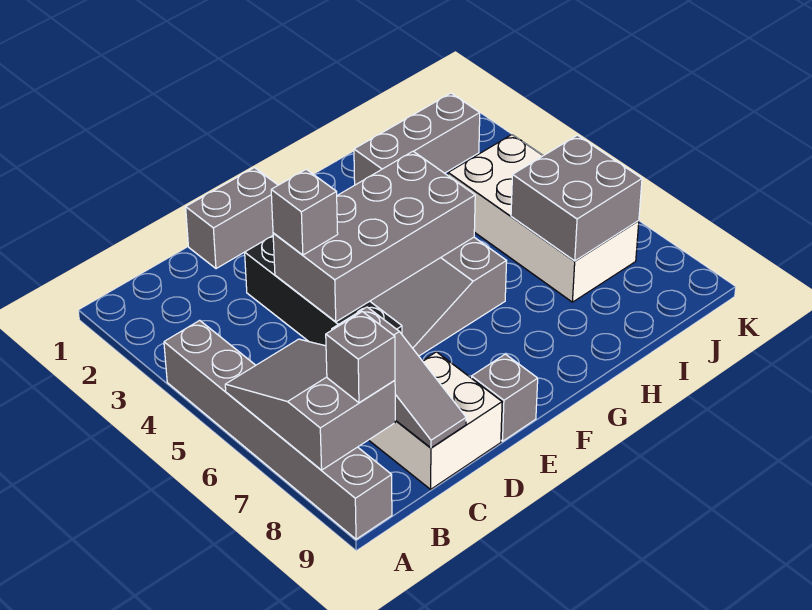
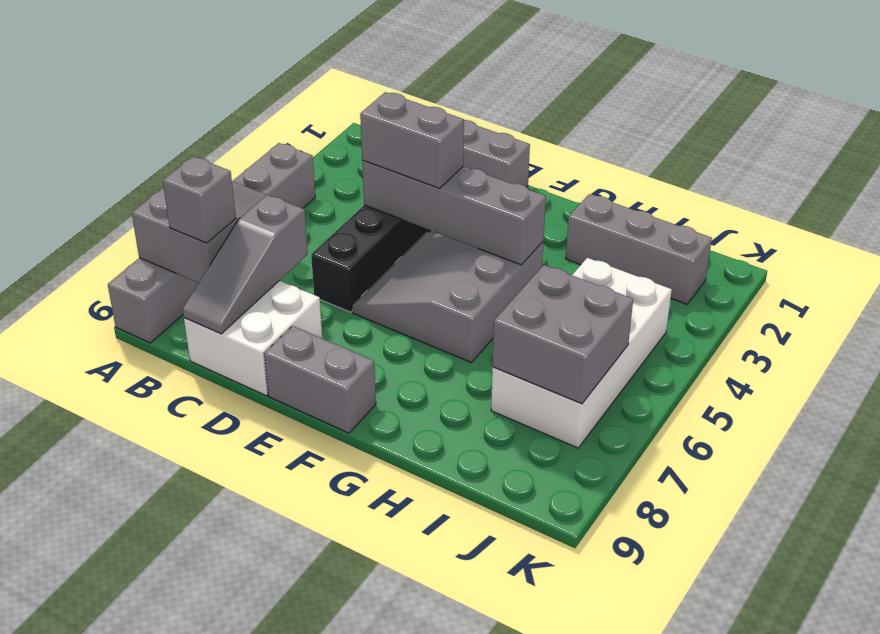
grey 2x4 brick [273,151,475,322] -> grey 1x4 brick [362,160,546,265]
grey 1x1 brick [271,169,338,255] -> grey 1x2 brick [360,92,464,188]
grey 1x1 brick [472,354,538,441] -> grey 1x2 brick [264,326,376,433]

